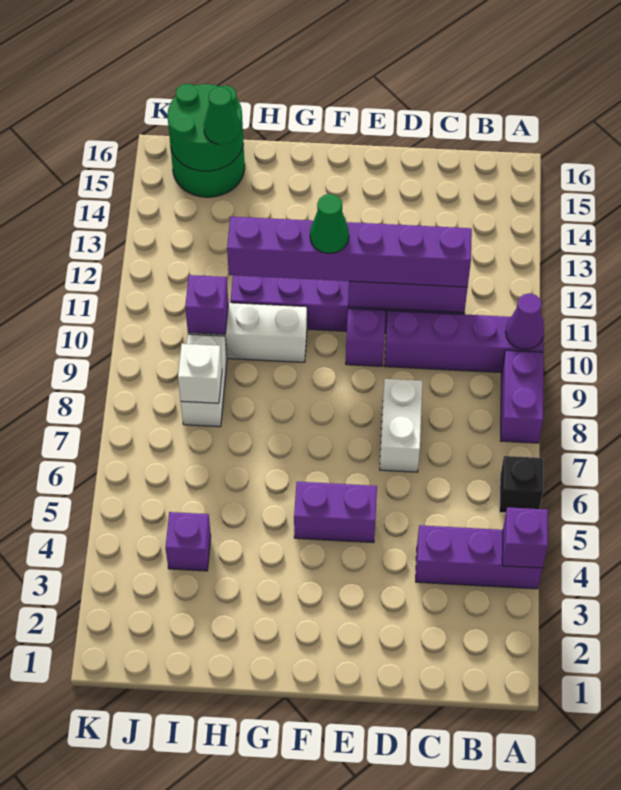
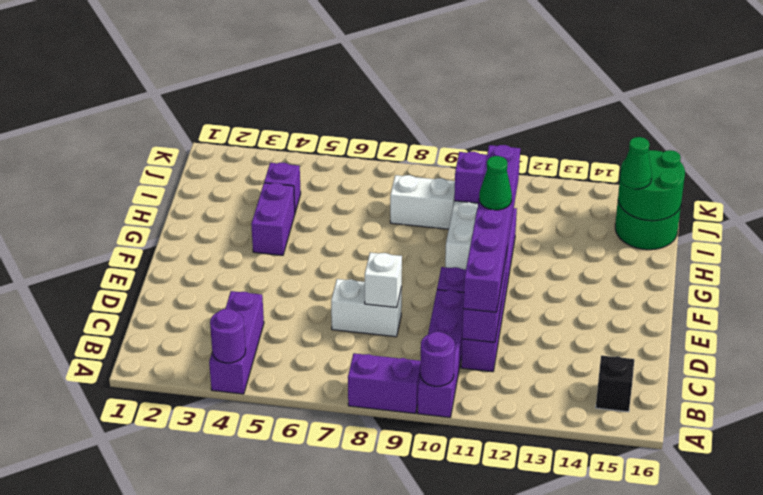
purple 1x1 brick [502,507,548,568] -> purple 1x1 round brick [210,309,246,363]
black 1x1 brick [499,456,543,513] -> black 1x1 brick moved to [596,356,634,412]
purple 1x1 cone [506,293,544,349] -> purple 1x1 round brick [420,332,455,386]
purple 1x2 brick [294,482,377,543] -> purple 1x2 brick moved to [251,183,295,255]
white 1x1 brick [178,344,222,403] -> white 1x1 brick moved to [365,253,402,308]

